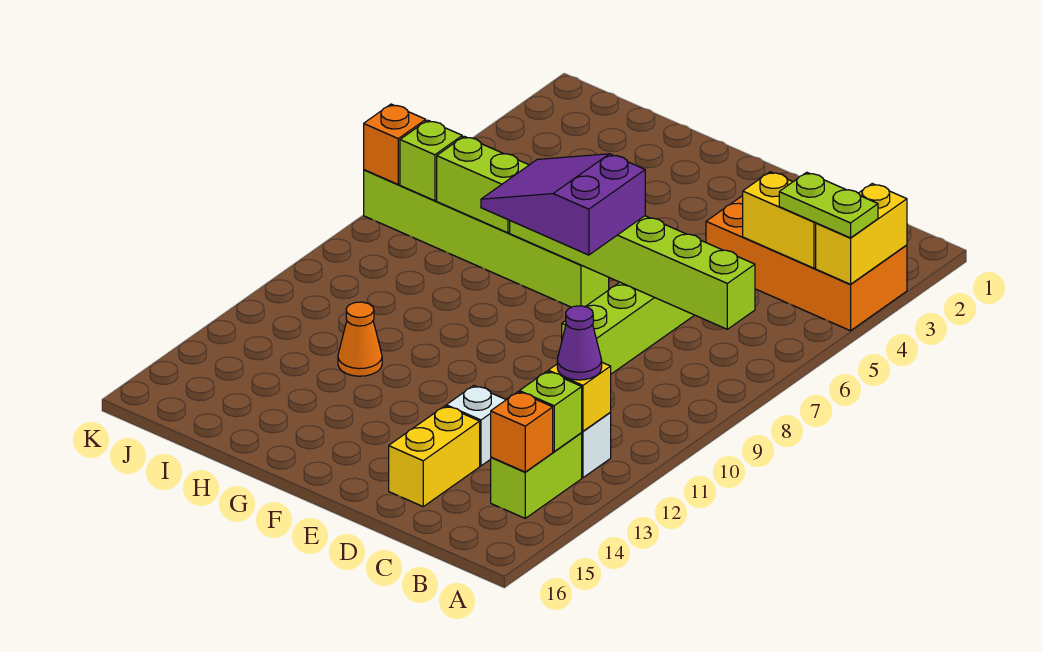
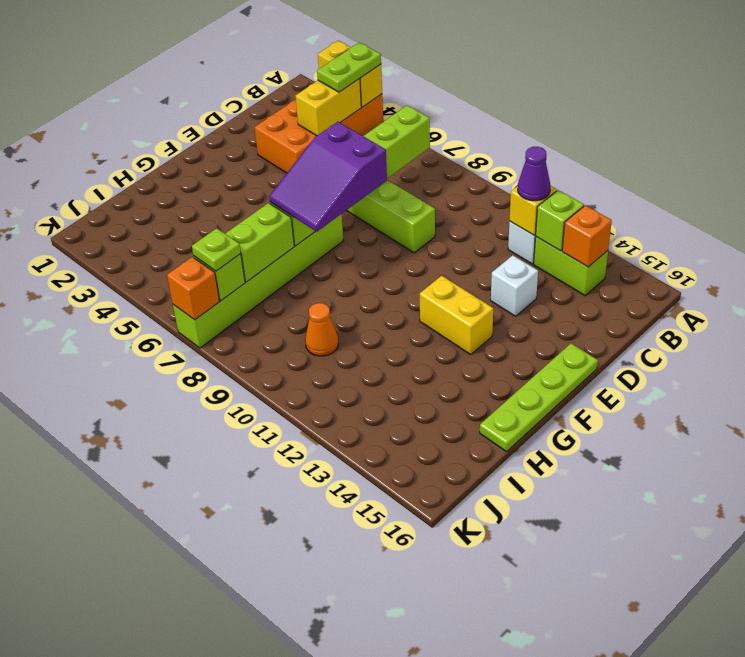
yellow 1x2 brick [389,406,480,506] -> yellow 1x2 brick moved to [420,276,493,354]
none -> lime 1x4 plate [480,343,598,452]
orange 1x1 cone [338,302,382,376] -> orange 1x1 cone moved to [305,303,338,356]
none -> lime 1x1 plate [192,228,241,271]

